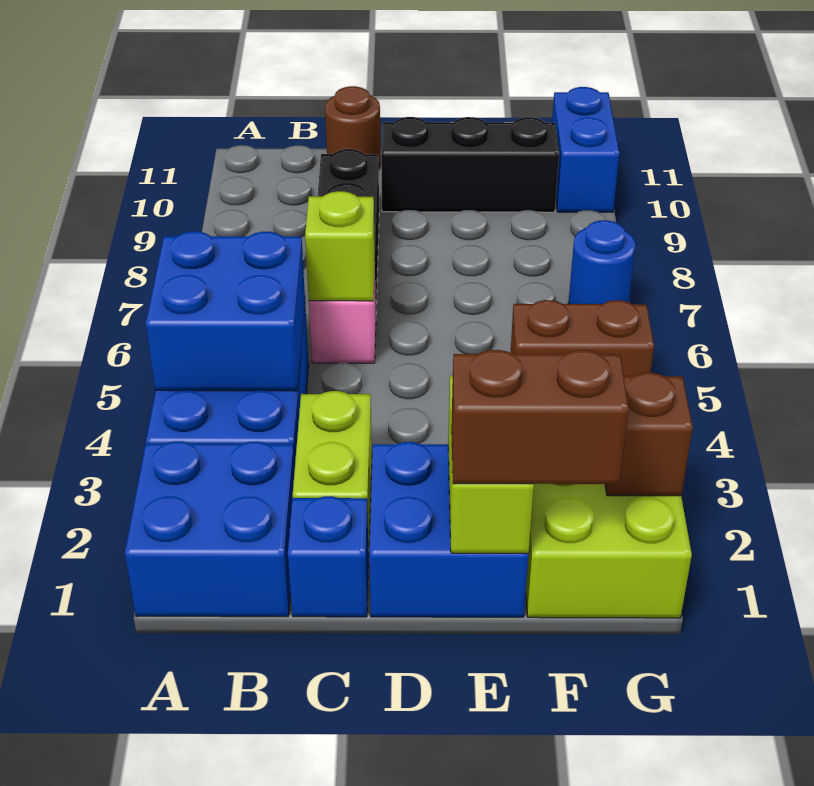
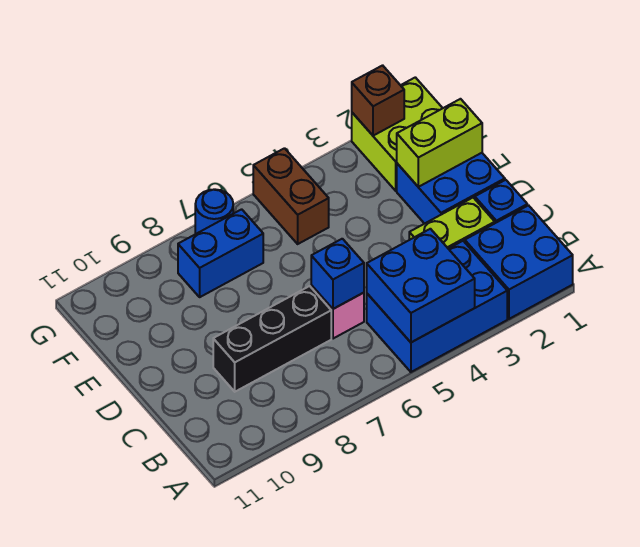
lime 1x1 brick [305,191,375,301] -> blue 1x1 brick [311,239,364,309]
brown 1x1 round brick [325,86,381,168] -> none
black 1x3 brick [381,117,559,212] -> none
brown 1x2 brick [451,350,629,484] -> none
blue 1x2 brick [552,87,619,212] -> blue 1x2 brick moved to [178,209,263,297]

